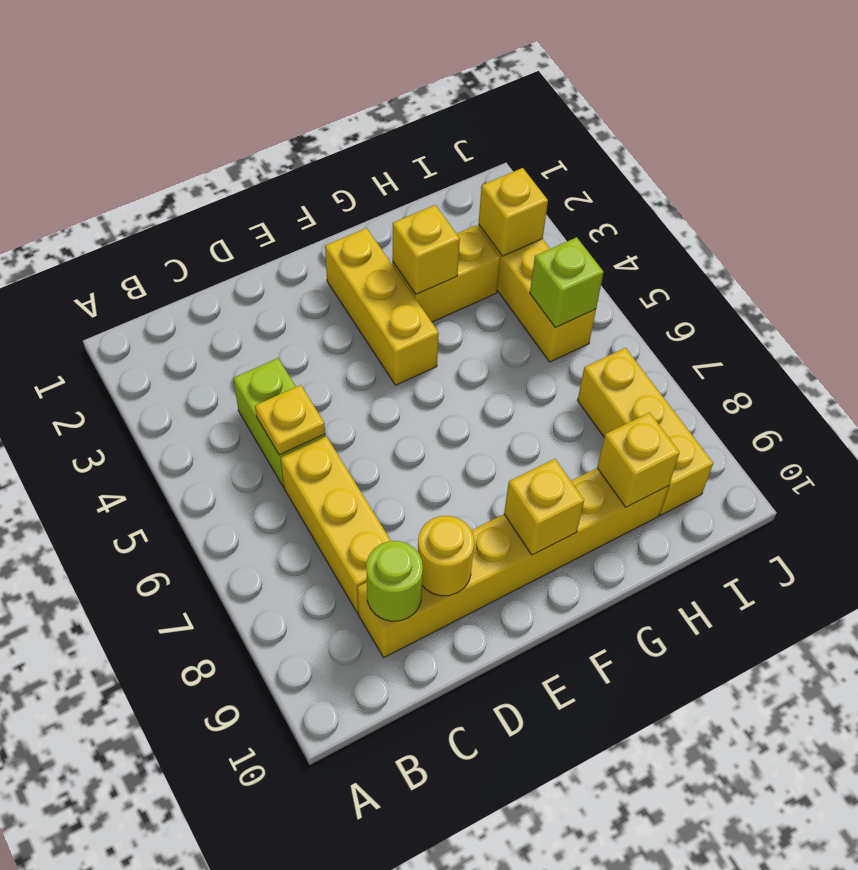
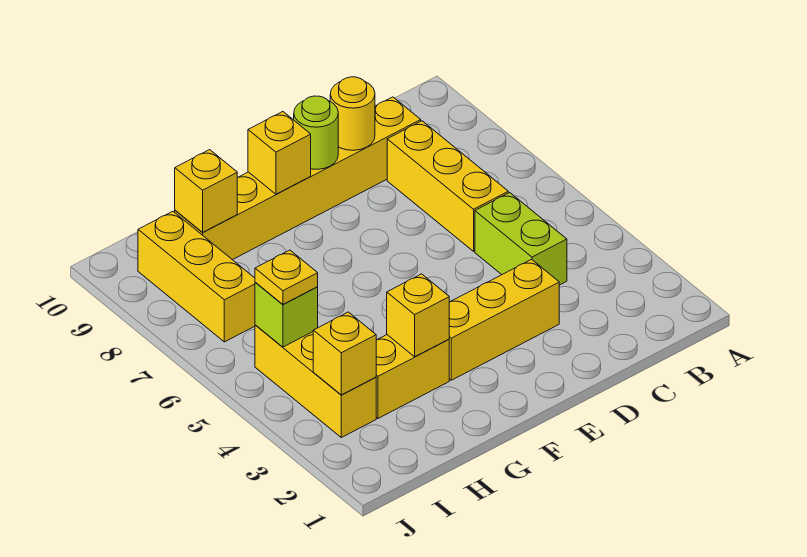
yellow 1x1 plate [255,385,325,455] -> yellow 1x1 plate moved to [255,250,318,304]
lime 1x1 round brick [366,541,423,621] -> lime 1x1 round brick moved to [294,96,338,169]
yellow 1x3 brick [325,228,439,385] -> yellow 1x3 brick turned to [449,259,559,380]

